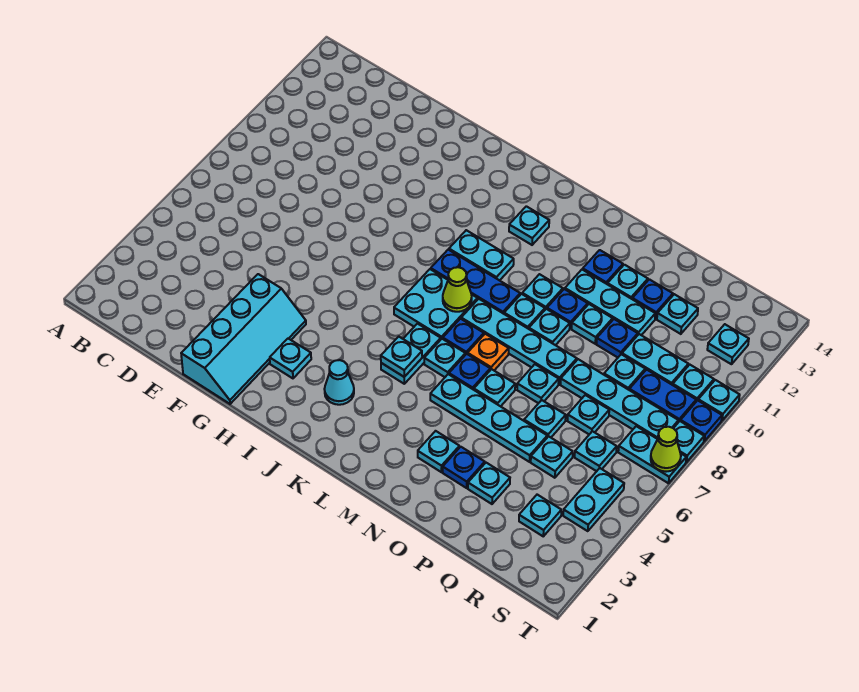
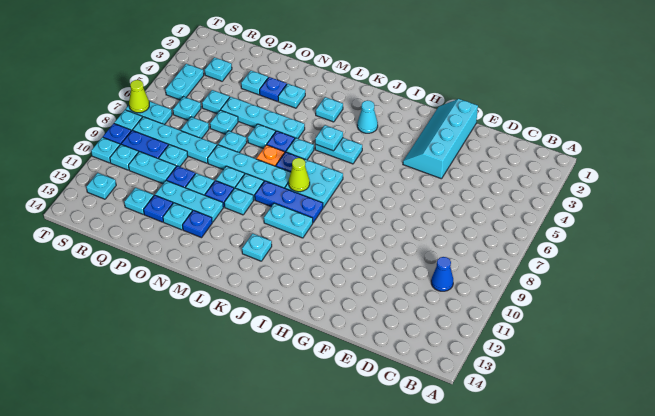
none -> blue 1x1 cone [431,257,453,291]
cyan 1x1 plate [270,339,311,378] -> cyan 1x1 plate moved to [316,97,343,122]
cyan 1x2 plate [381,324,441,384] -> cyan 1x2 plate turned to [315,138,362,164]

